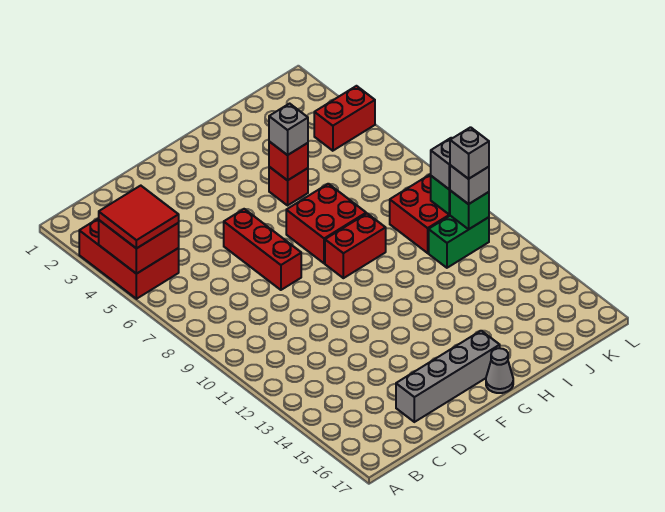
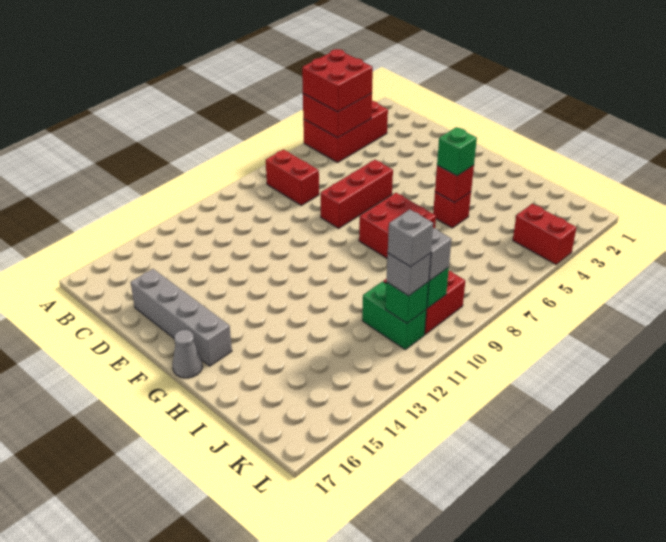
red 2x2 tile [99,186,179,249] -> red 2x2 brick [302,49,373,112]
red 1x2 brick [325,213,386,278] -> red 1x2 brick moved to [266,150,319,205]
grey 1x1 brick [269,104,308,155] -> green 1x1 brick [437,127,477,176]

